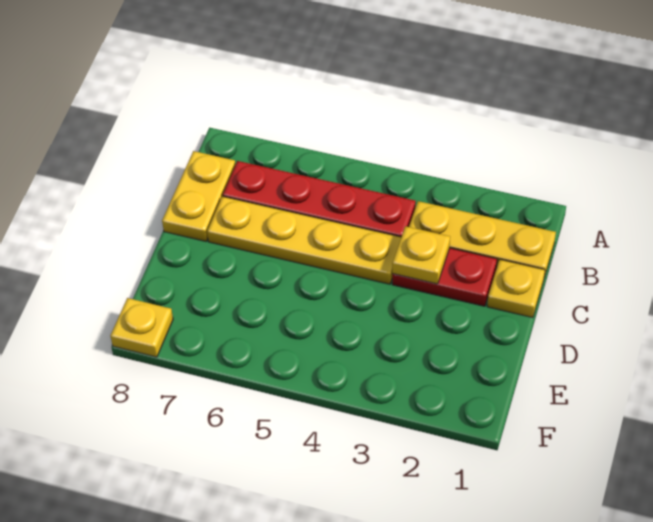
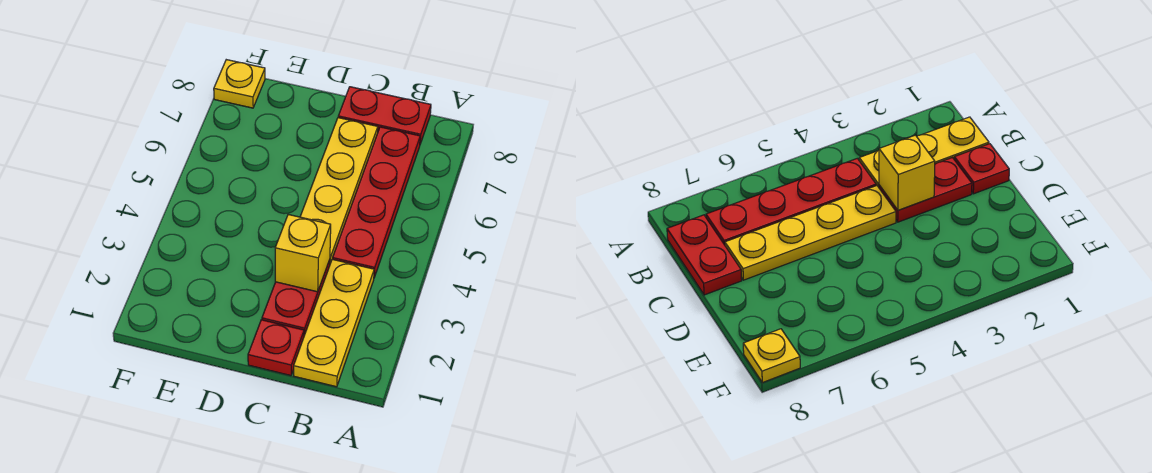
yellow 1x2 plate [162,151,236,241] -> red 1x2 plate [338,87,431,144]
yellow 1x1 plate [487,260,545,318] -> red 1x1 plate [248,320,304,376]
yellow 1x1 plate [392,226,450,284] -> yellow 1x1 brick [275,214,331,292]

